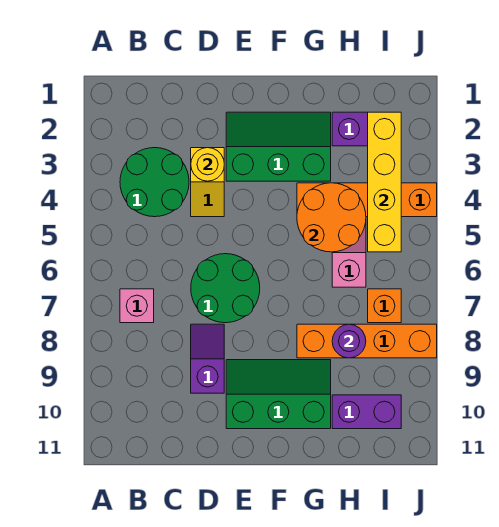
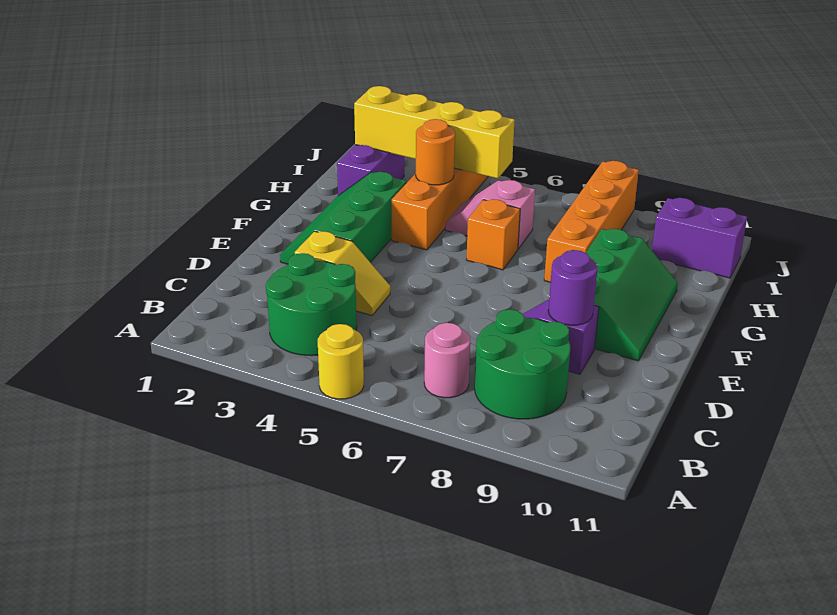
pink 1x1 brick [120,289,154,323] -> pink 1x1 round brick [424,323,470,398]
yellow 1x1 round brick [191,148,224,181] -> yellow 1x1 round brick moved to [318,324,364,399]
green 2x2 round brick [191,254,260,323] -> green 2x2 round brick moved to [475,309,570,419]
green 2x3 slope [226,360,331,429] -> green 2x3 slope turned to [586,229,678,361]
orange 2x2 round brick [297,183,366,252] -> orange 1x1 round brick [416,119,455,185]
purple 1x1 round brick [332,324,366,358] -> purple 1x1 round brick moved to [548,250,598,325]
purple 1x2 brick [332,395,401,429] -> purple 1x2 brick turned to [652,198,747,278]
orange 1x1 brick [368,289,401,323] -> orange 1x1 brick moved to [467,199,520,270]

